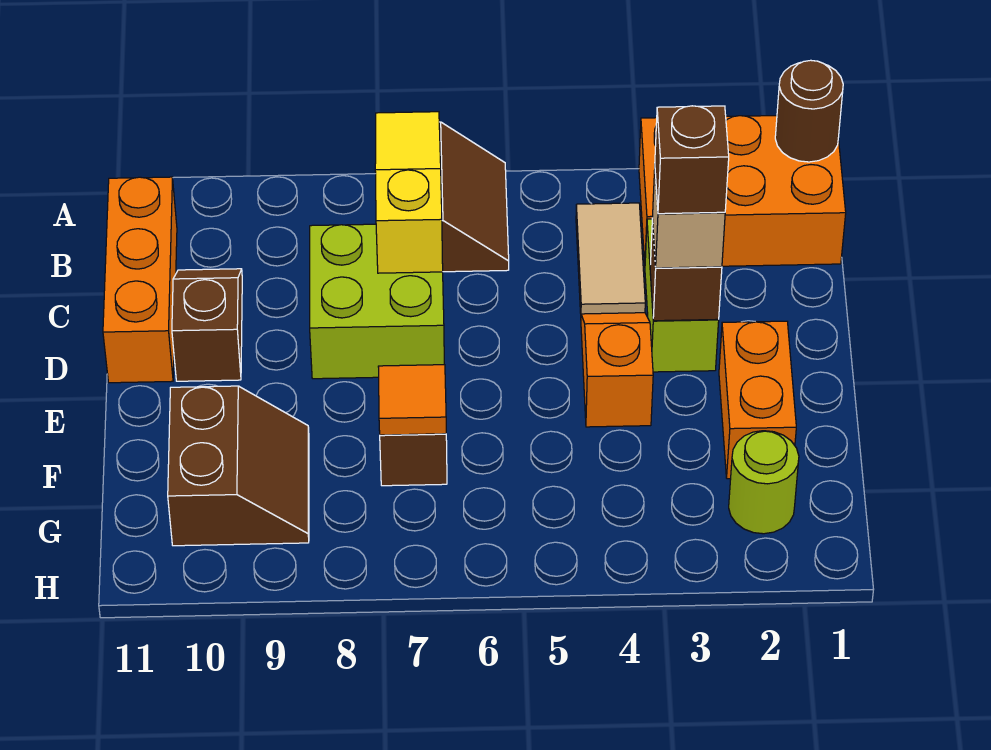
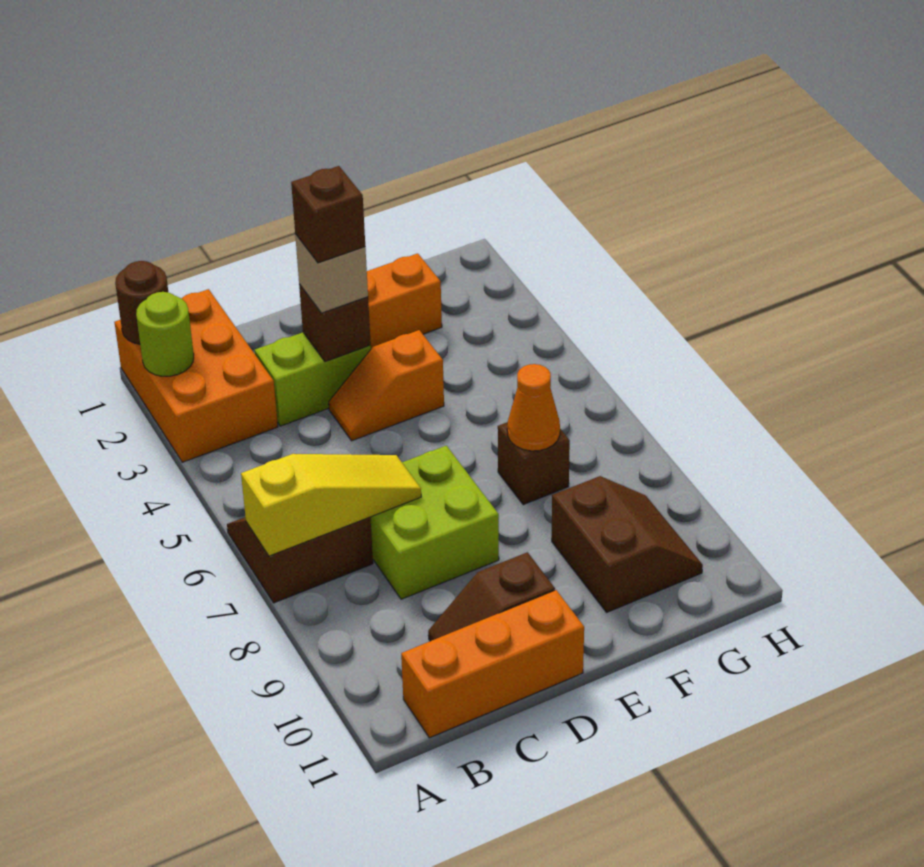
yellow 1x3 slope [375,112,443,273] -> yellow 1x3 slope turned to [241,454,421,556]
tan 1x2 tile [576,203,645,314] -> none
orange 1x1 tile [378,365,446,435] -> orange 1x1 cone [507,364,560,451]
brown 2x2 slope [168,386,309,546] -> brown 2x2 slope turned to [552,476,703,612]
lime 1x1 round brick [729,431,799,534] -> lime 1x1 round brick moved to [136,292,194,376]

